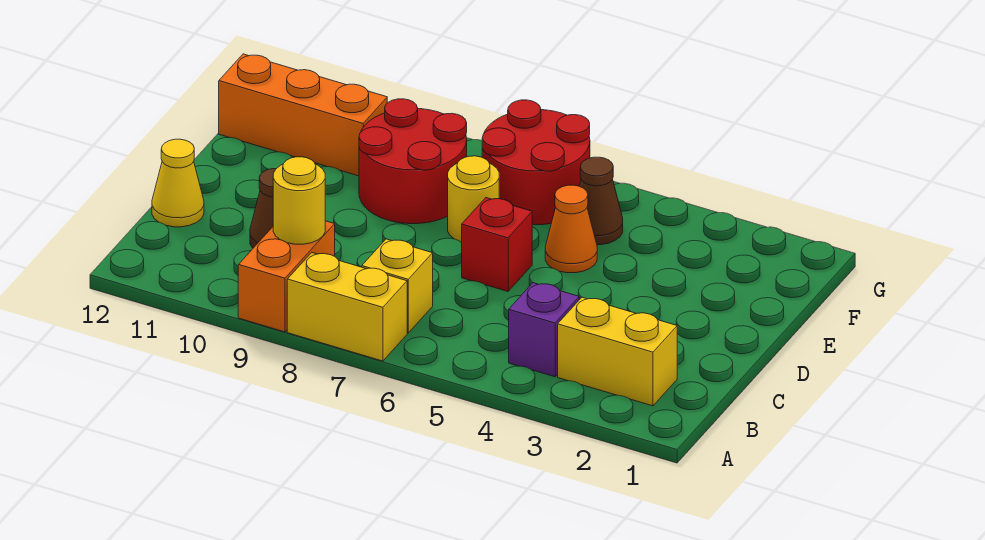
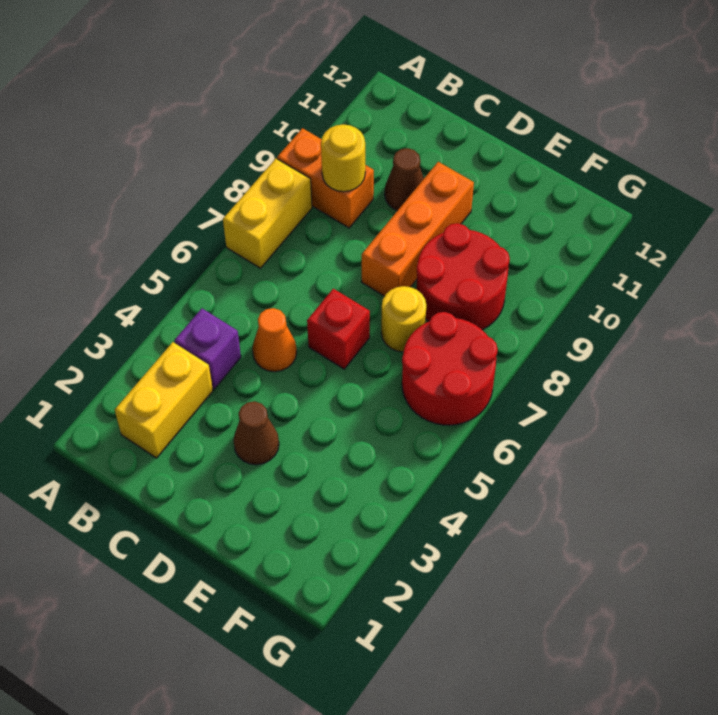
yellow 1x1 brick [362,239,433,333] -> none
yellow 1x1 cone [152,139,204,227] -> none
orange 1x1 cone [545,185,597,273] -> orange 1x1 cone moved to [252,308,297,372]
brown 1x1 cone [579,157,623,245] -> brown 1x1 cone moved to [234,401,279,465]
orange 1x3 brick [219,54,387,176] -> orange 1x3 brick moved to [362,162,474,296]

